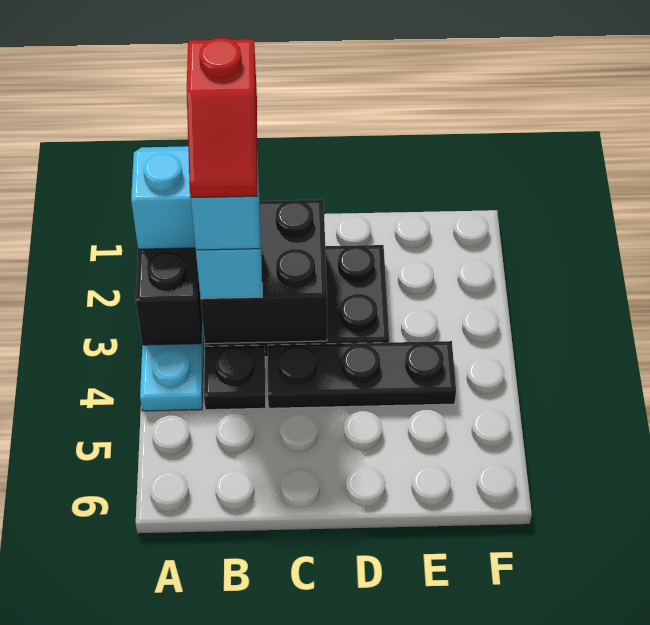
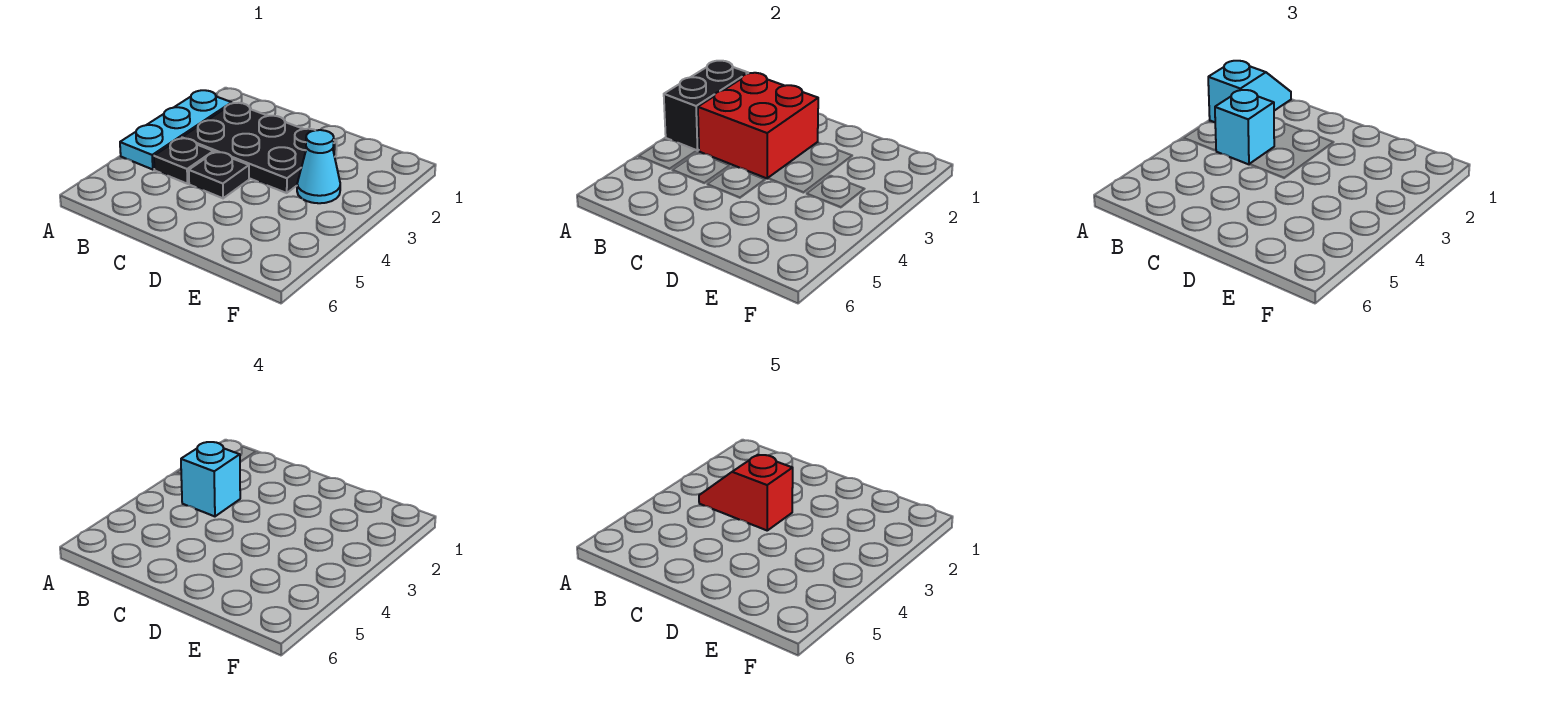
black 2x2 brick [201,200,327,344] -> red 2x2 brick [698,73,818,178]
red 1x2 slope [187,38,257,198] -> red 1x2 slope turned to [699,455,793,530]
black 1x3 plate [268,341,456,408] -> black 1x1 plate [189,152,249,198]
none -> cyan 1x1 cone [297,130,340,203]

